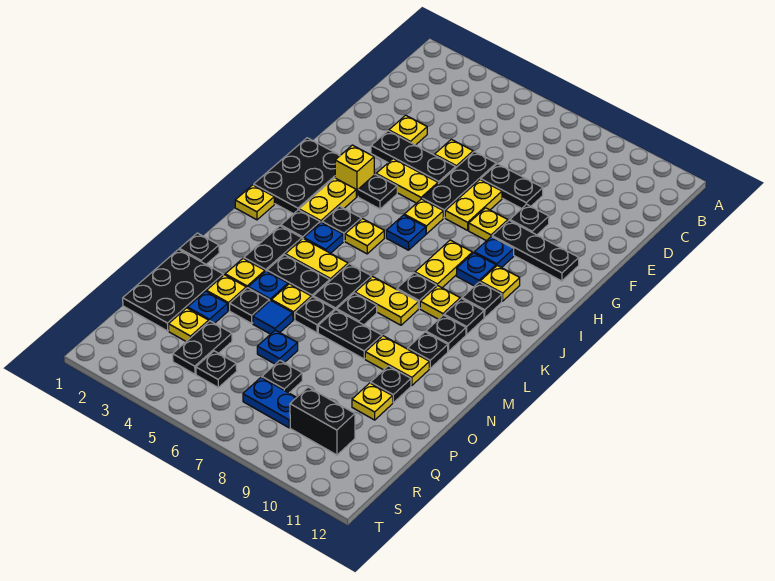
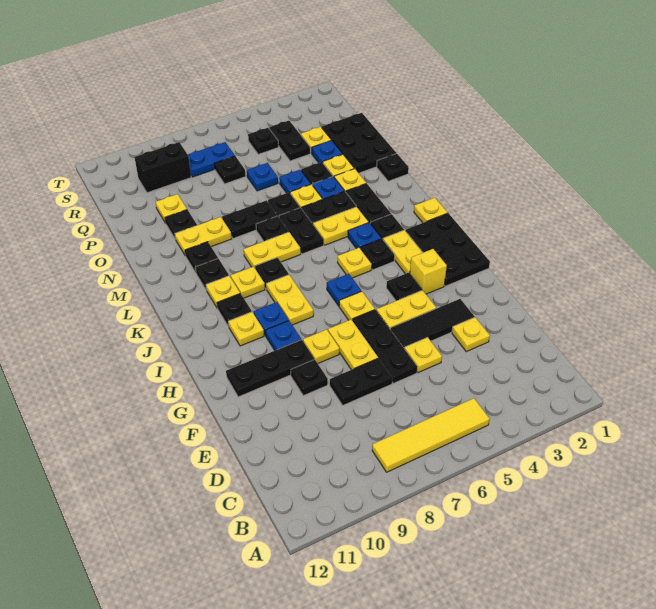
none -> yellow 1x4 tile [372,398,490,472]
black 1x3 plate [371,131,456,184] -> black 1x3 tile [390,299,474,349]
black 1x1 plate [444,299,484,335] -> yellow 1x1 plate [206,276,240,308]
blue 1x1 tile [253,300,293,334] -> blue 1x1 plate [279,170,311,193]

